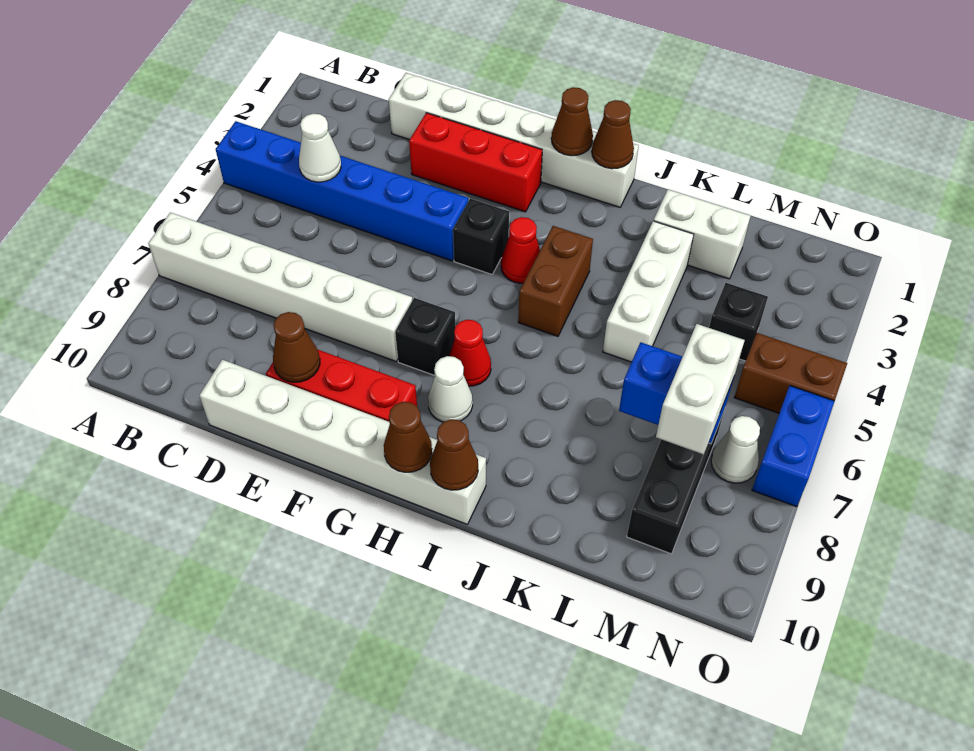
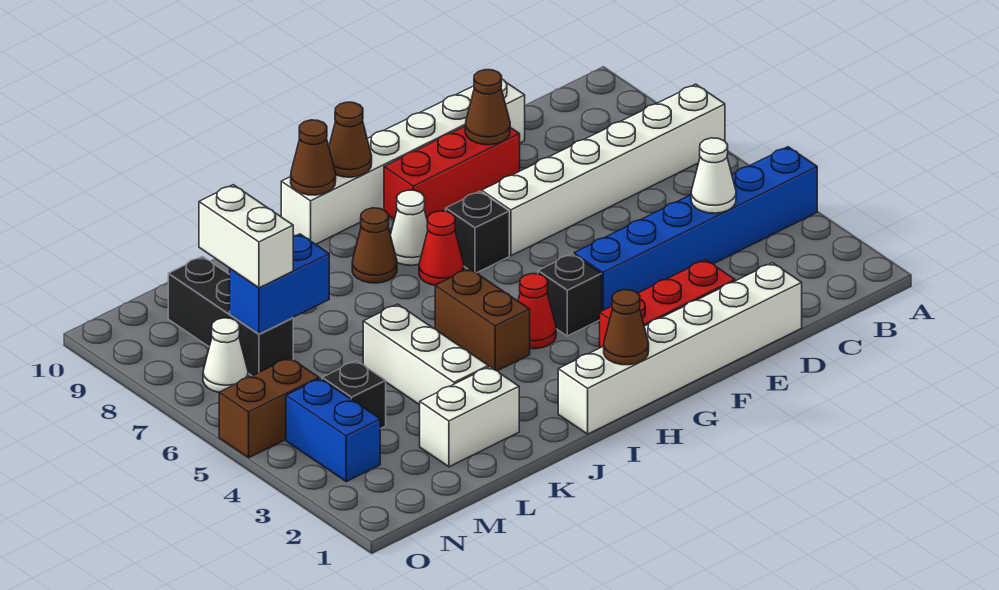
brown 1x1 cone [592,100,634,169] -> brown 1x1 cone moved to [352,208,397,283]
blue 1x2 brick [752,386,835,507] -> blue 1x2 brick moved to [286,378,380,482]

